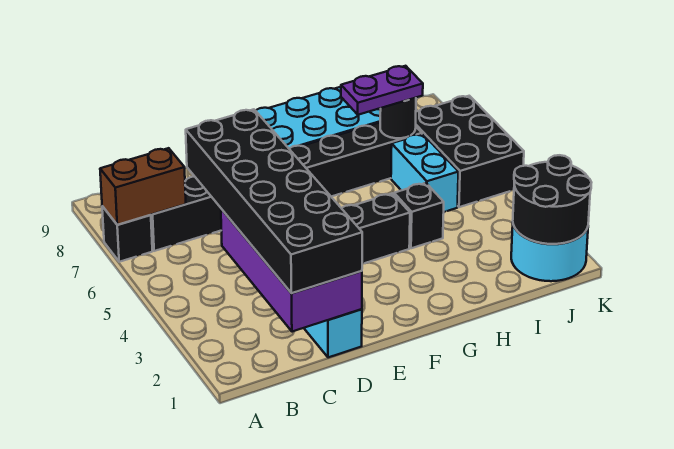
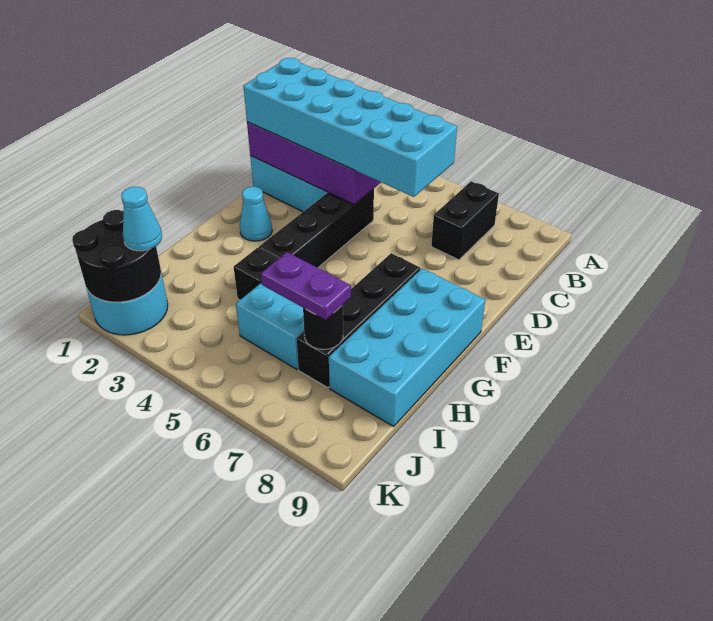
black 1x1 brick [102,206,152,262] -> none
brown 1x2 brick [100,148,186,225] -> none
black 2x6 brick [186,109,362,293] -> cyan 2x6 brick [243,58,457,197]
none -> cyan 1x1 cone [240,186,272,241]
purple 1x2 plate [341,66,423,115] -> purple 1x2 plate turned to [261,252,351,320]
none -> cyan 1x1 cone [121,187,162,251]
black 2x3 brick [416,96,524,207] -> none

